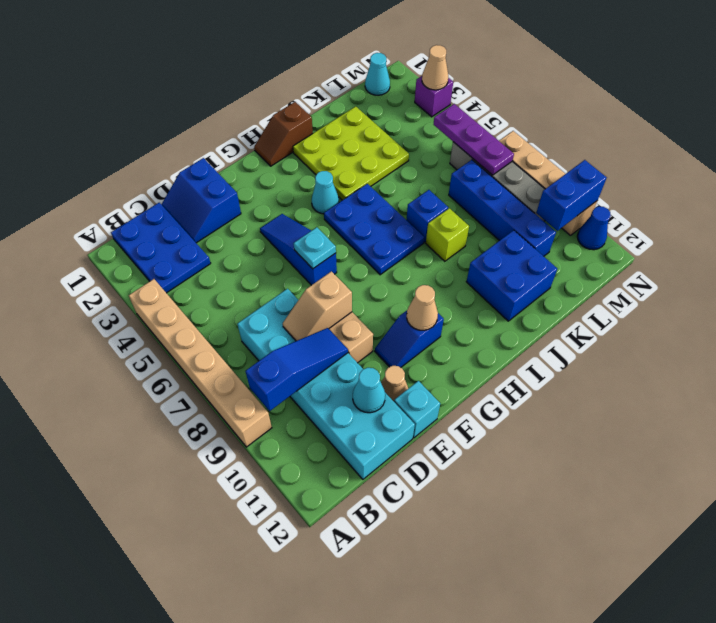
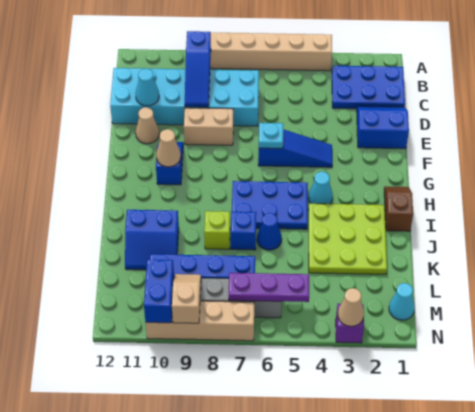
tan 1x2 slope [283,271,352,341] -> tan 1x2 slope moved to [172,274,201,323]
cyan 1x1 brick [394,381,440,438] -> none
blue 2x2 brick [466,230,557,321] -> blue 2x2 slope [125,210,179,270]
blue 1x1 cone [577,206,611,250] -> blue 1x1 cone moved to [257,213,282,250]

